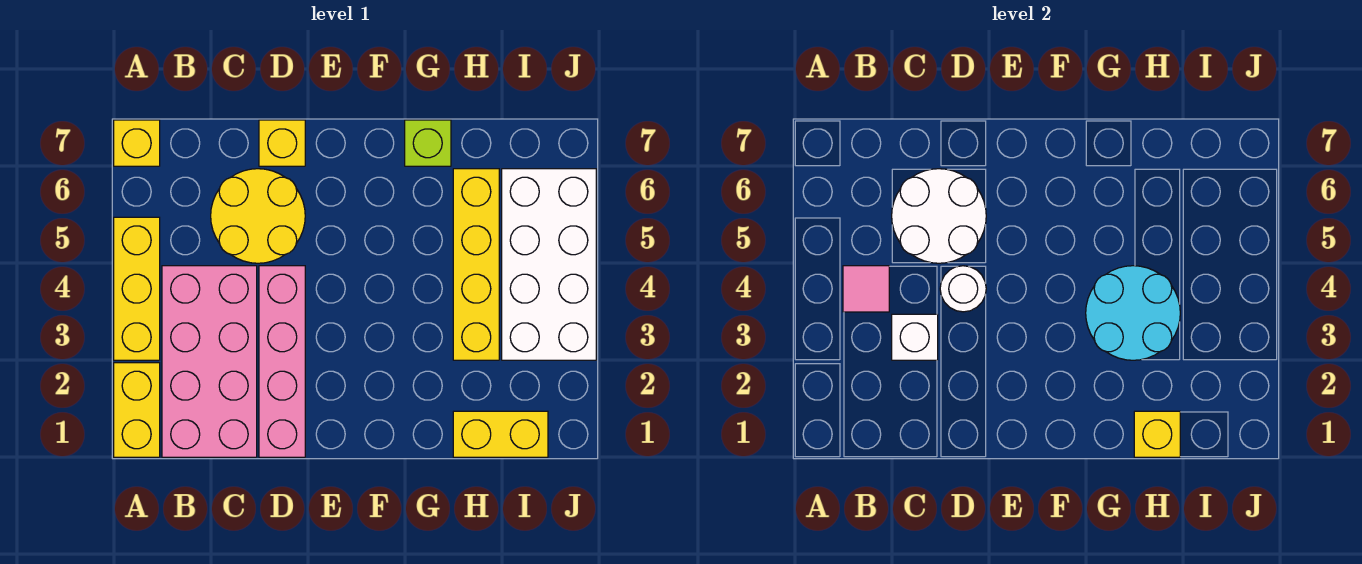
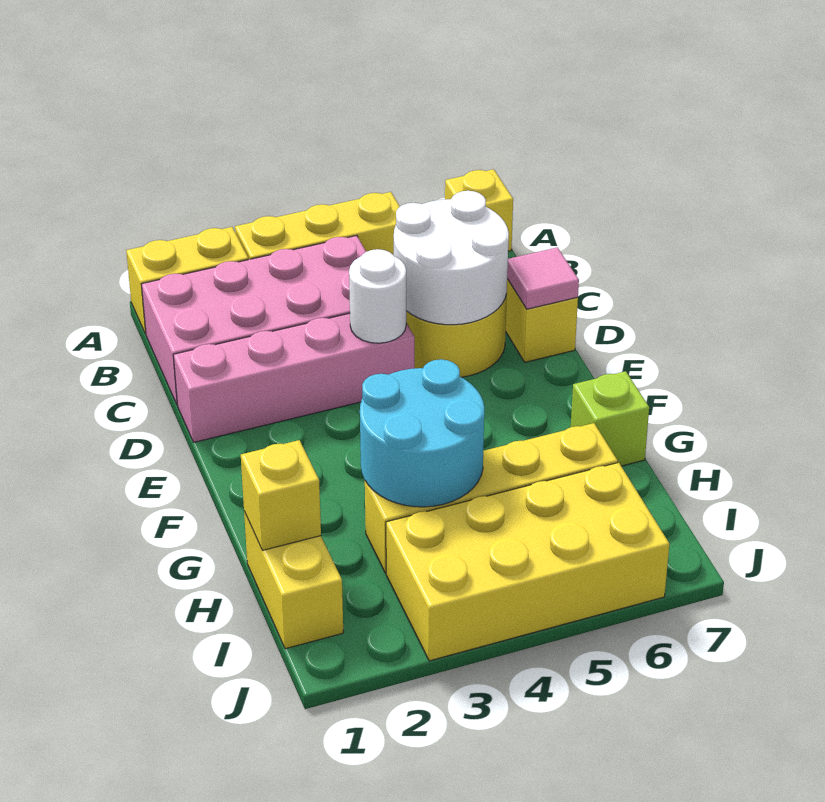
pink 1x1 tile [843,266,889,312] -> pink 1x1 tile moved to [507,247,579,309]
white 1x1 brick [892,314,938,360] -> none
white 2x4 brick [502,169,596,360] -> yellow 2x4 brick [386,463,669,661]

